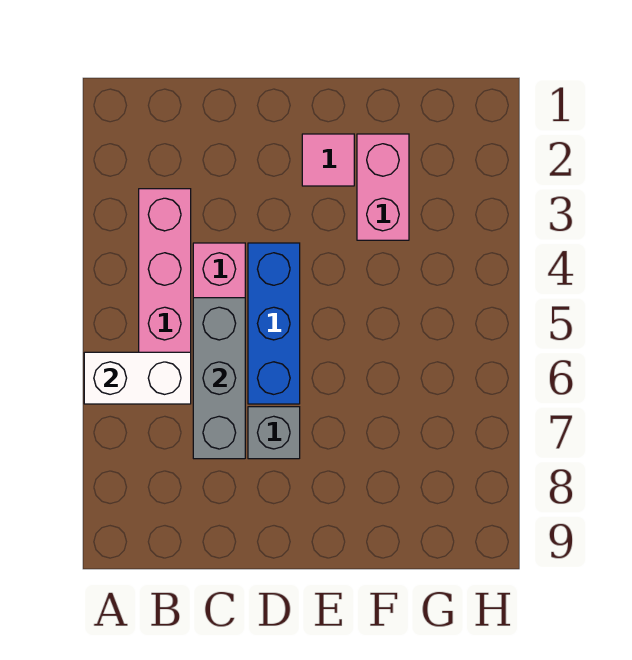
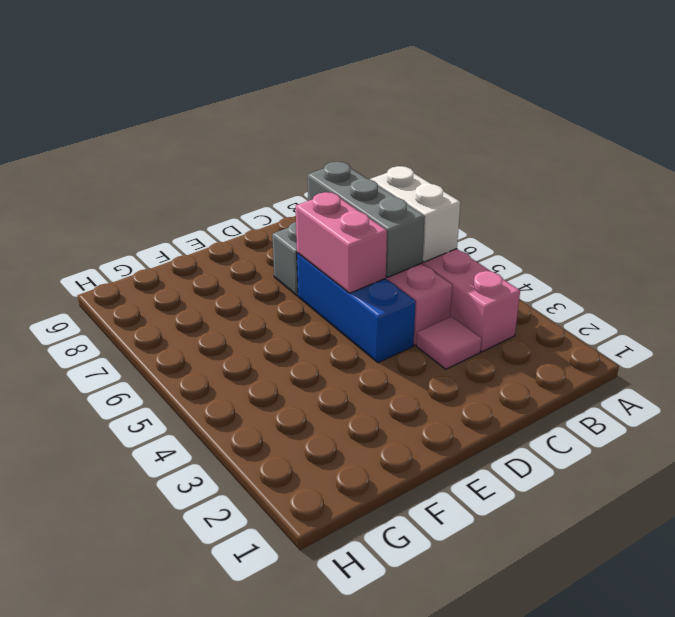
white 1x2 brick [84,352,191,404] -> white 1x2 brick turned to [370,166,460,262]
pink 1x1 tile [302,134,354,186] -> pink 1x1 tile moved to [417,317,482,369]
pink 1x2 brick [357,134,409,240] -> pink 1x2 brick moved to [296,192,387,293]

